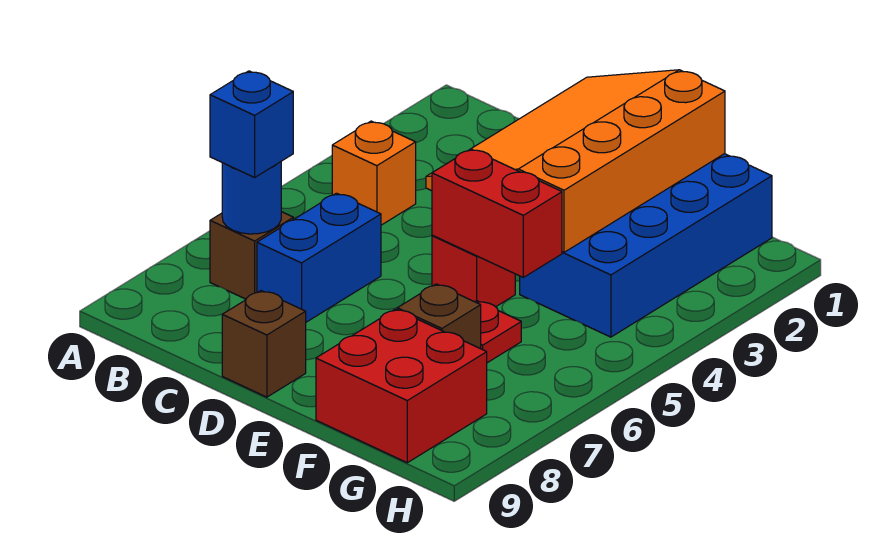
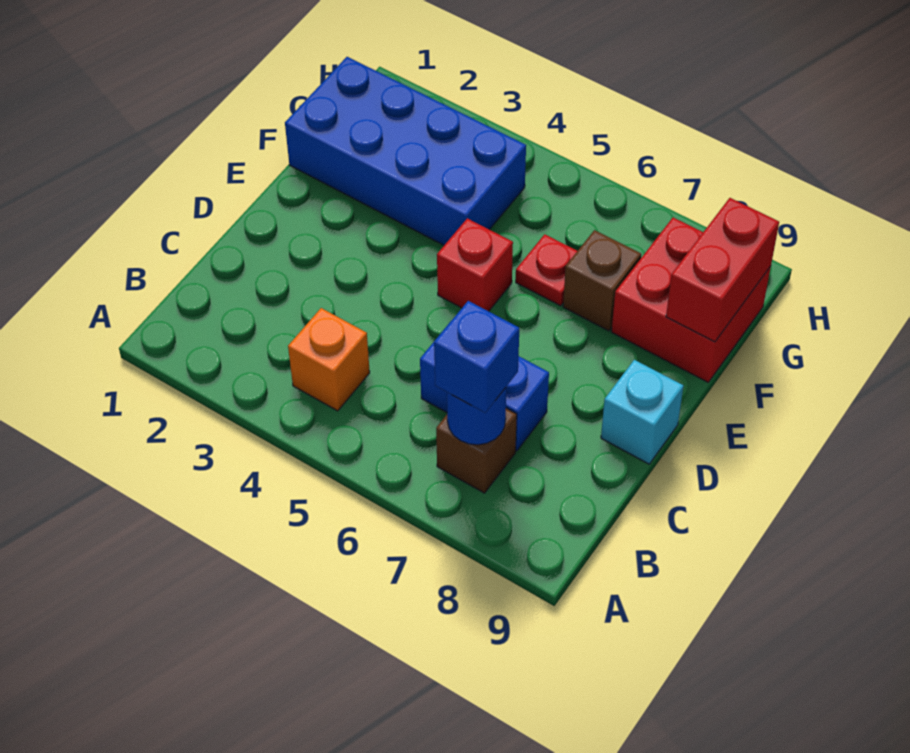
orange 3x4 slope [426,70,725,252] -> none
brown 1x1 brick [222,291,306,397] -> cyan 1x1 brick [601,360,684,464]
red 1x2 brick [432,149,562,277] -> red 1x2 brick moved to [666,198,779,342]

